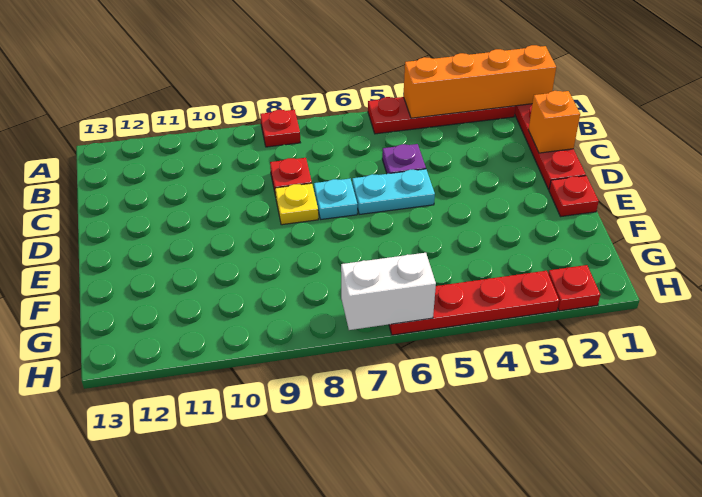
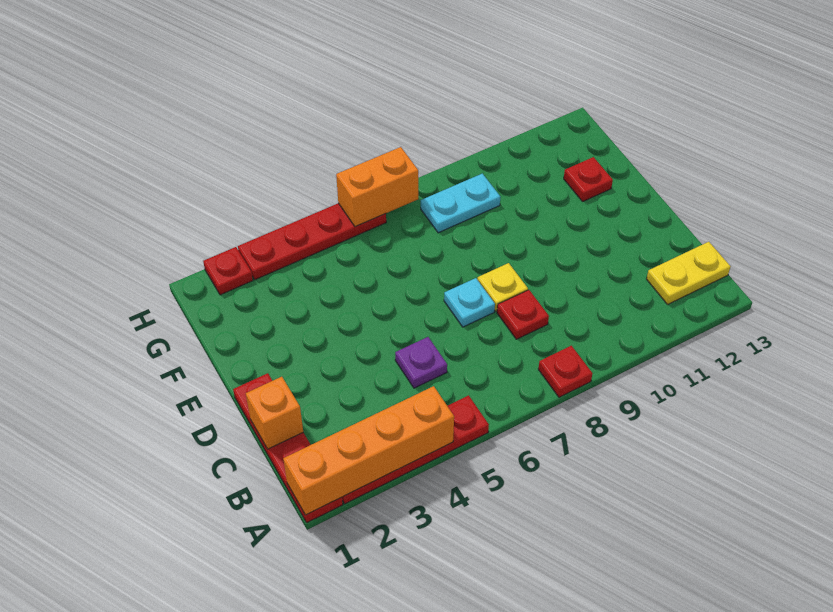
none -> yellow 1x2 plate [647,242,731,304]
cyan 1x2 plate [352,169,435,214] -> cyan 1x2 plate moved to [421,174,500,233]
red 1x1 plate [549,176,599,217] -> red 1x1 plate moved to [564,157,613,201]
white 1x2 brick [341,253,436,330] -> orange 1x2 brick [336,147,418,227]

